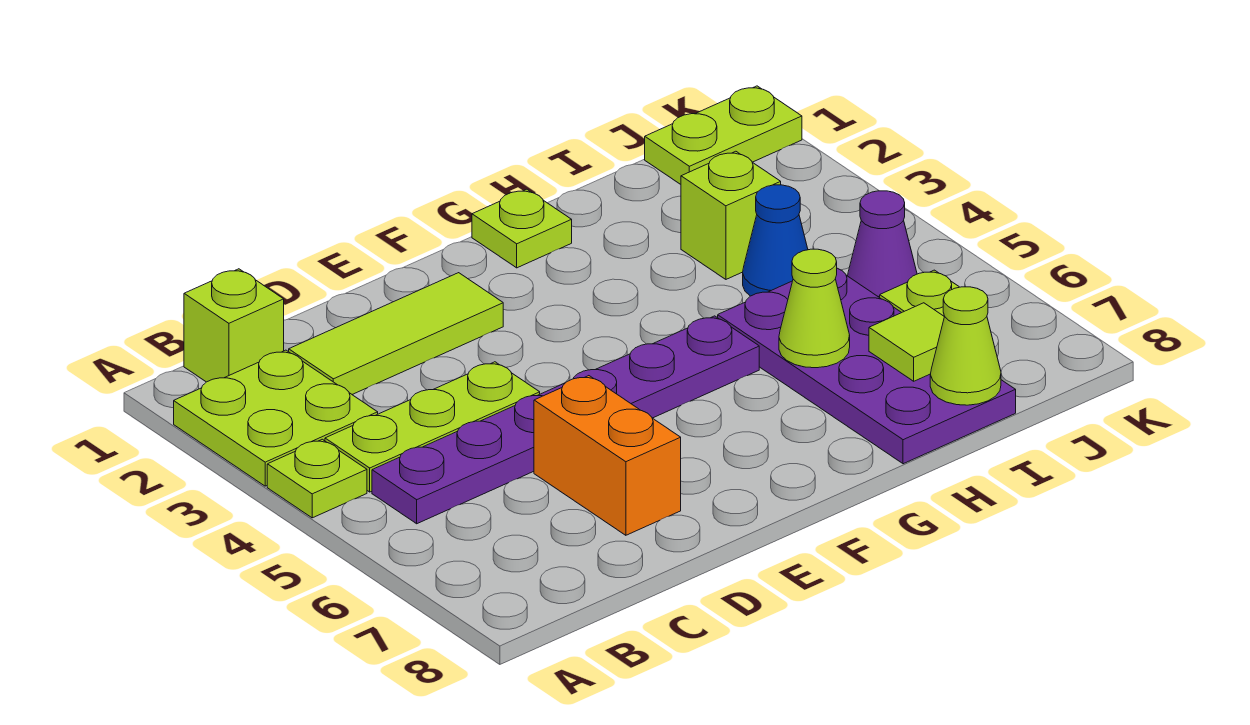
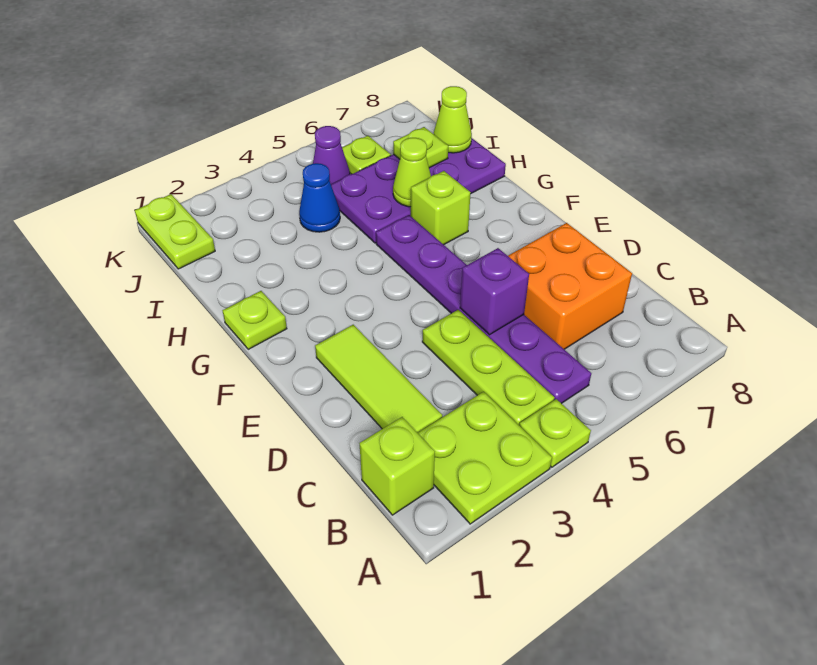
none -> purple 1x1 brick [460,248,529,335]
orange 1x2 brick [534,376,681,535] -> orange 2x2 brick [508,223,632,349]
lime 1x1 brick [681,151,781,279] -> lime 1x1 brick moved to [411,171,471,245]
lime 1x1 tile [869,303,944,381] -> lime 1x1 plate [393,127,448,168]

